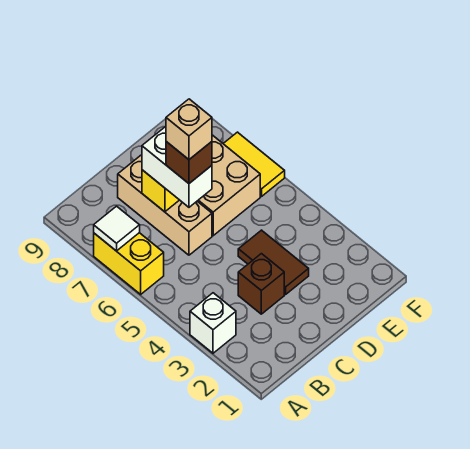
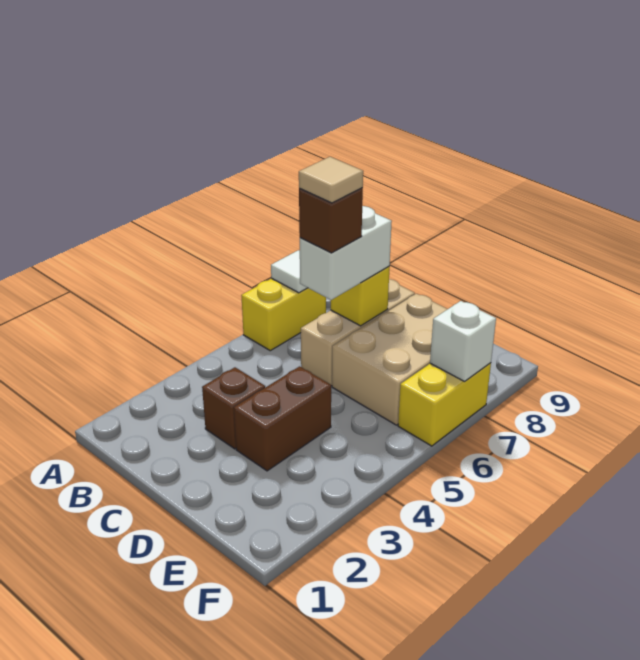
white 1x1 brick [190,293,236,353] -> white 1x1 brick moved to [430,301,496,381]
tan 1x1 brick [166,99,212,159] -> tan 1x1 tile [299,157,363,203]
brown 1x2 tile [238,230,309,294] -> brown 1x2 brick [234,366,331,471]
yellow 1x2 tile [223,132,285,196] -> yellow 1x2 brick [398,363,491,446]

